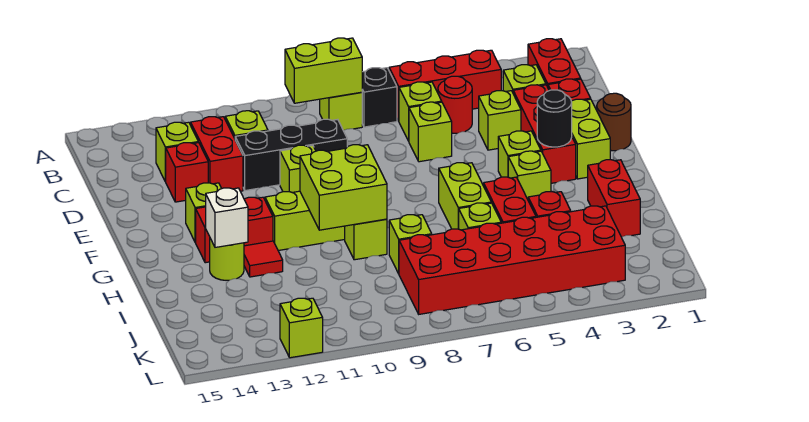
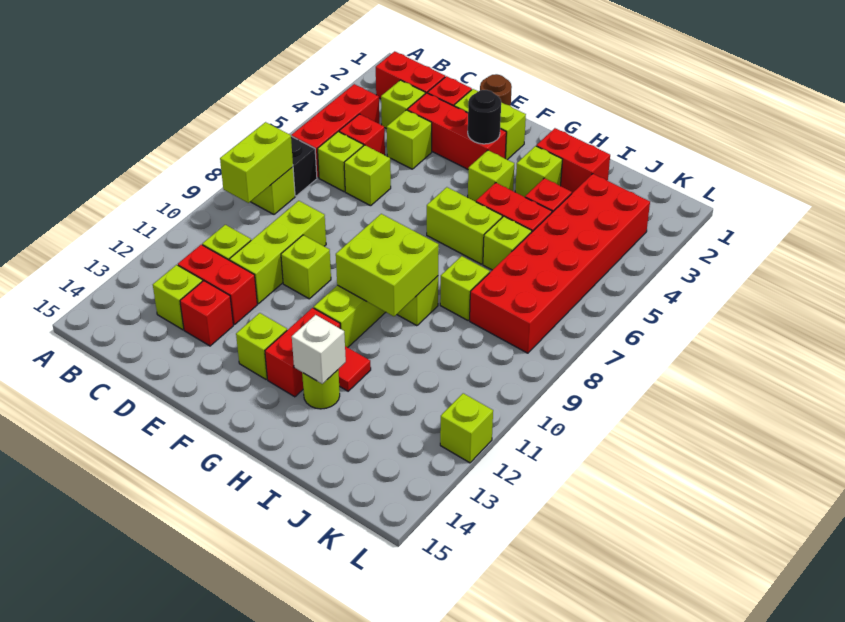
red 1x1 round brick [438,76,472,133] -> red 1x1 brick [339,114,385,155]
black 1x3 brick [235,119,347,191] -> lime 1x3 brick [230,201,326,304]
lime 1x1 brick [498,131,541,177] -> lime 1x1 brick moved to [515,146,563,197]

